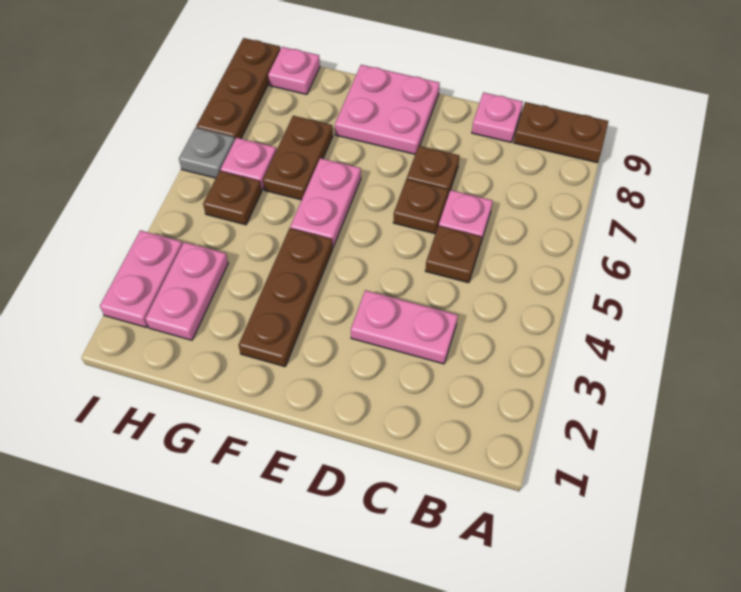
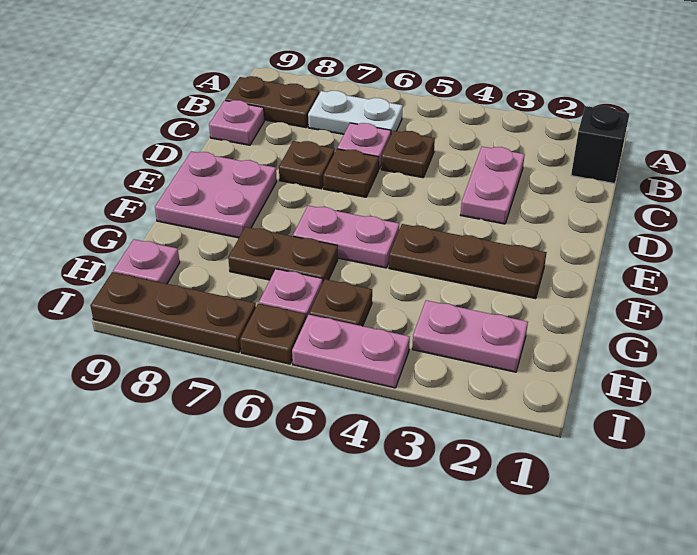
brown 1x2 plate [514,102,608,163] -> brown 1x2 plate turned to [225,76,319,128]
none -> black 1x1 brick [571,106,629,184]
none -> white 1x2 plate [308,91,403,134]
pink 1x2 plate [100,230,183,328] -> pink 1x2 plate moved to [292,315,410,388]
grey 1x1 plate [179,128,235,178] -> brown 1x1 plate [240,304,306,364]

